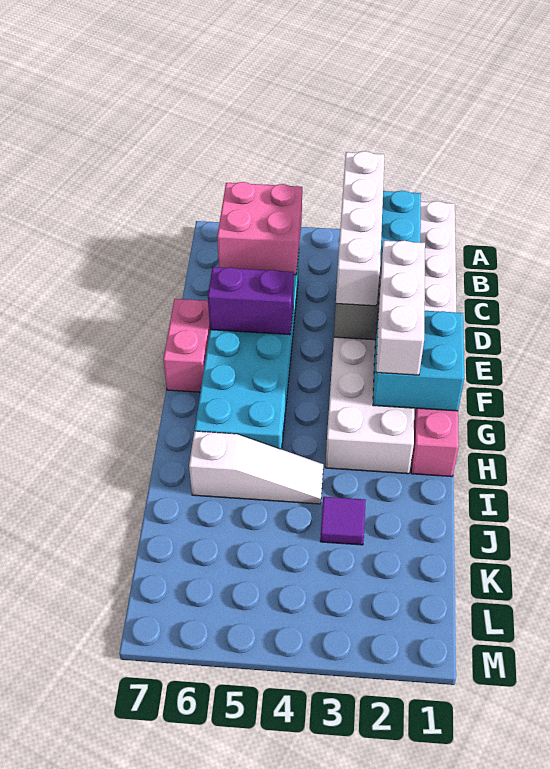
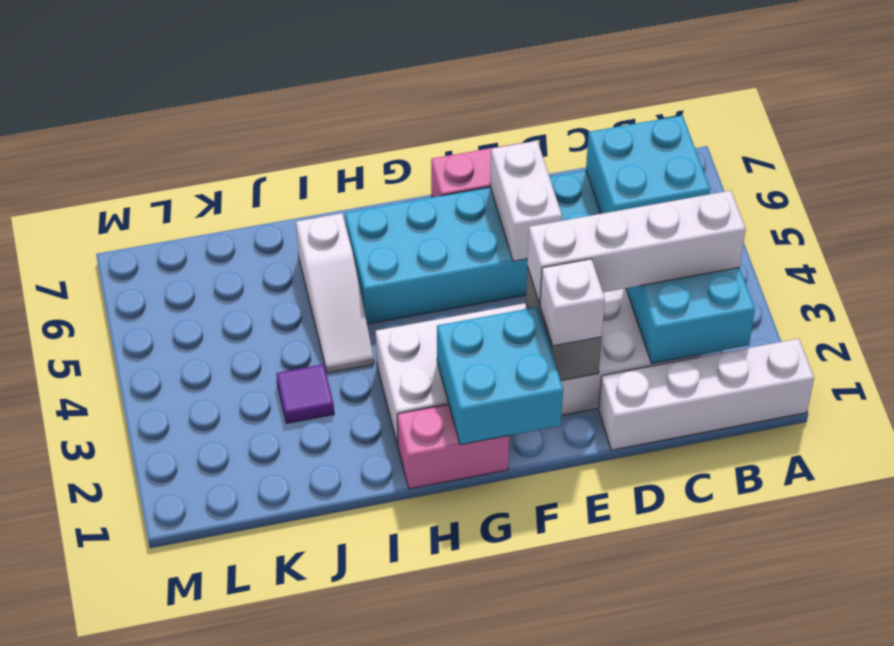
pink 2x2 brick [217,182,302,275] -> cyan 2x2 brick [586,115,710,214]
white 1x3 brick [376,240,425,375] -> white 1x1 brick [540,259,605,346]
purple 1x2 brick [208,267,294,335] -> white 1x2 brick [490,141,562,261]

